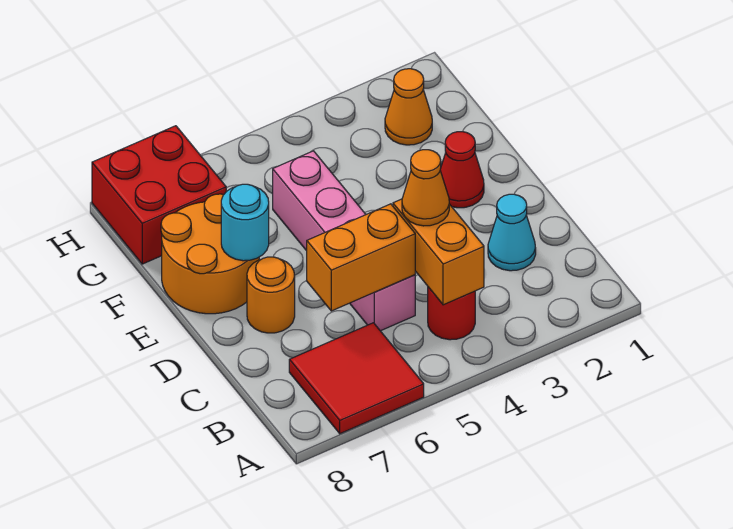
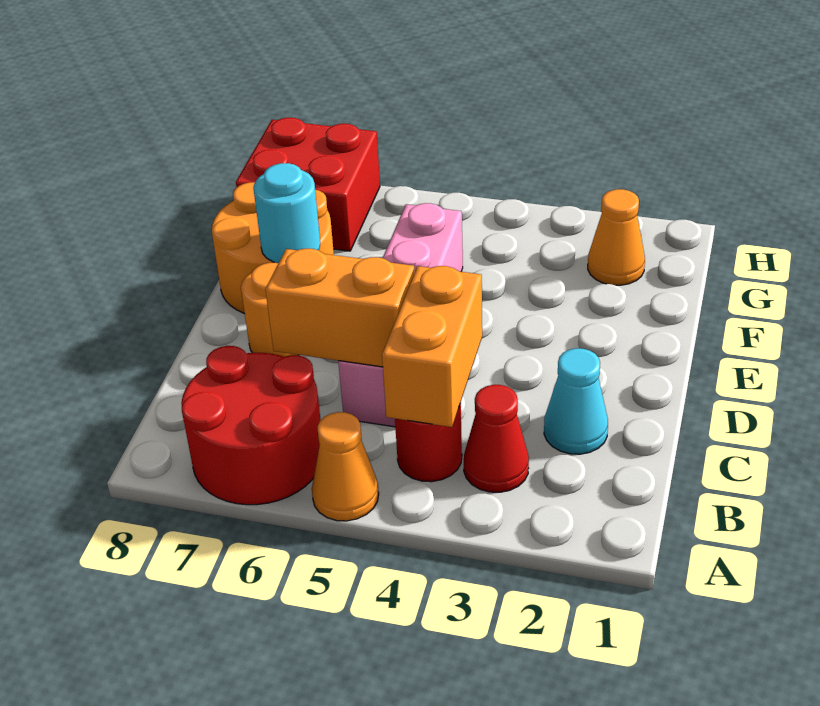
red 2x2 tile [289,323,424,434] -> red 2x2 round brick [181,346,321,505]
orange 1x1 cone [402,150,449,226] -> orange 1x1 cone moved to [312,412,379,521]
red 1x1 cone [440,132,484,208] -> red 1x1 cone moved to [464,385,529,492]

